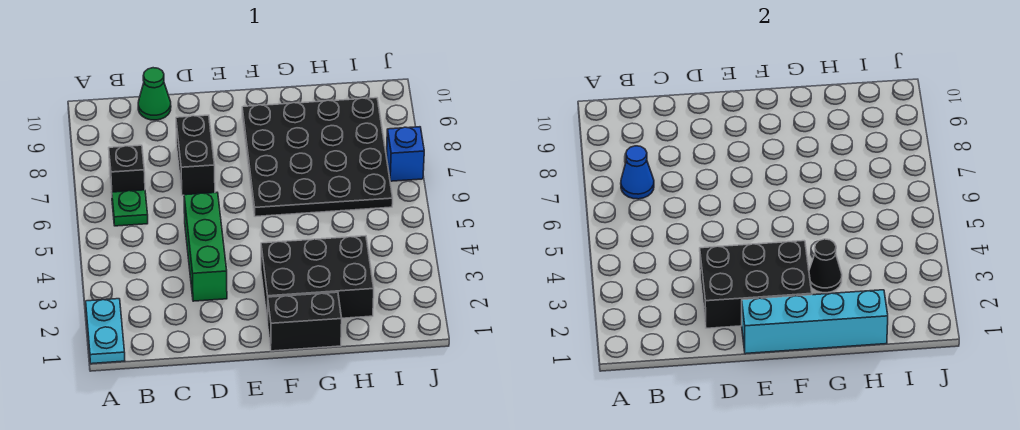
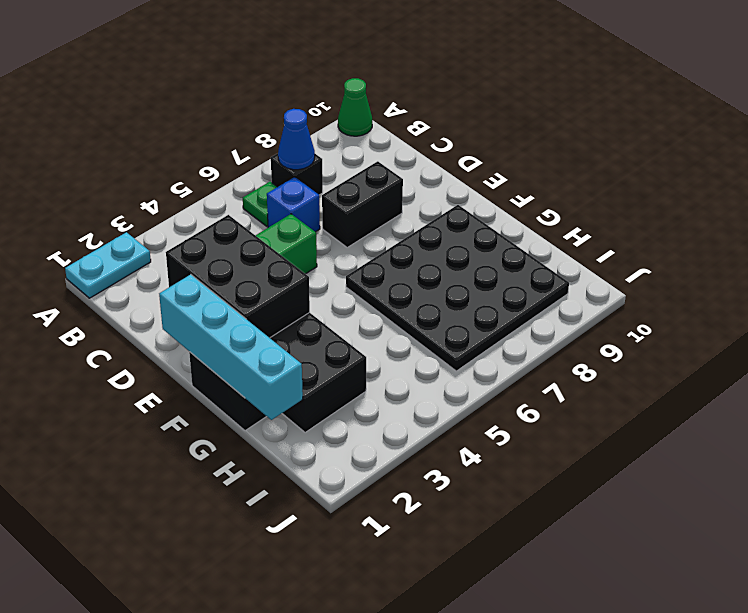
green 1x1 cone [138,68,171,120] -> green 1x1 cone moved to [338,78,372,136]
black 1x1 cone [809,239,842,293] -> none
blue 1x1 brick [386,127,424,181] -> blue 1x1 brick moved to [267,177,320,232]

